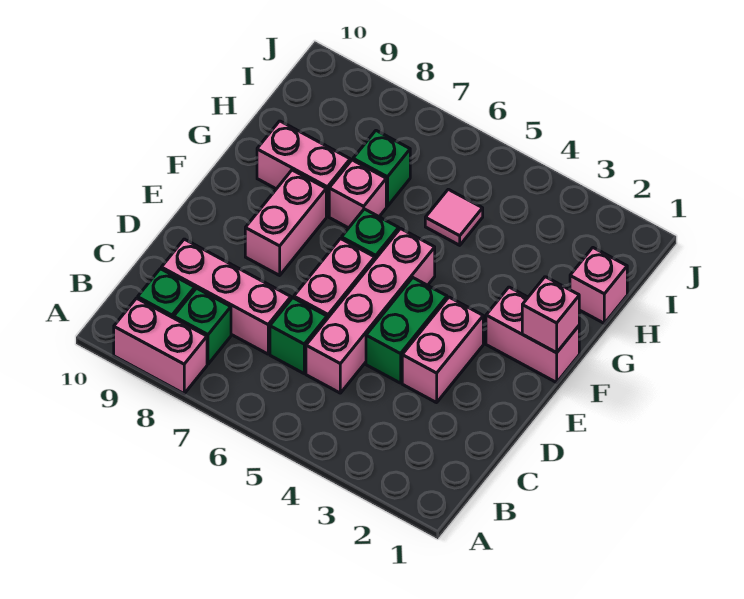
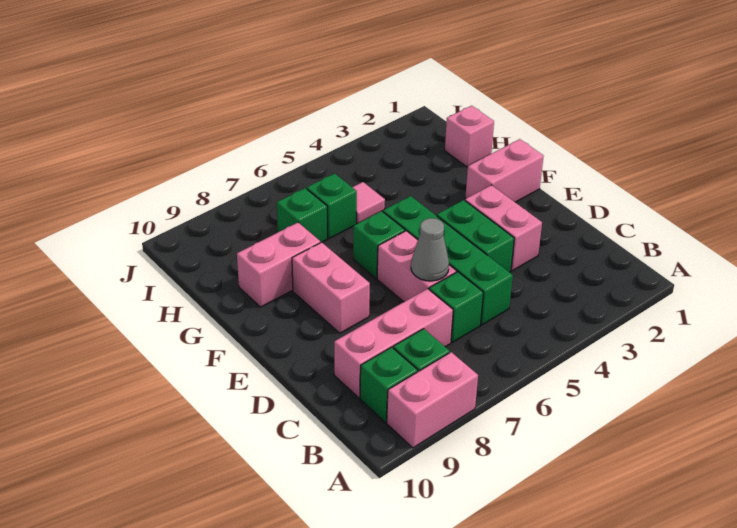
pink 1x4 brick [306,229,435,393] -> green 1x4 brick [383,196,513,325]
none -> grey 1x1 cone [411,218,449,281]
pink 1x1 brick [522,277,579,353] -> none
pink 1x1 brick [329,160,386,228] -> none
none -> green 1x1 brick [307,174,357,239]

